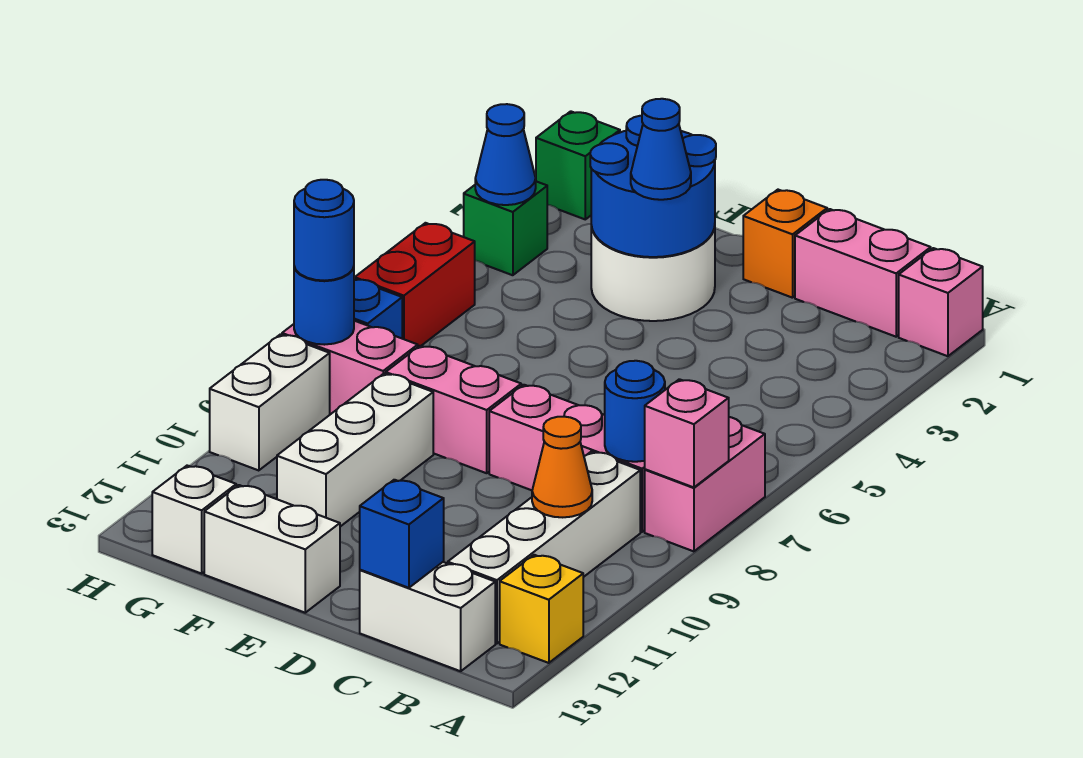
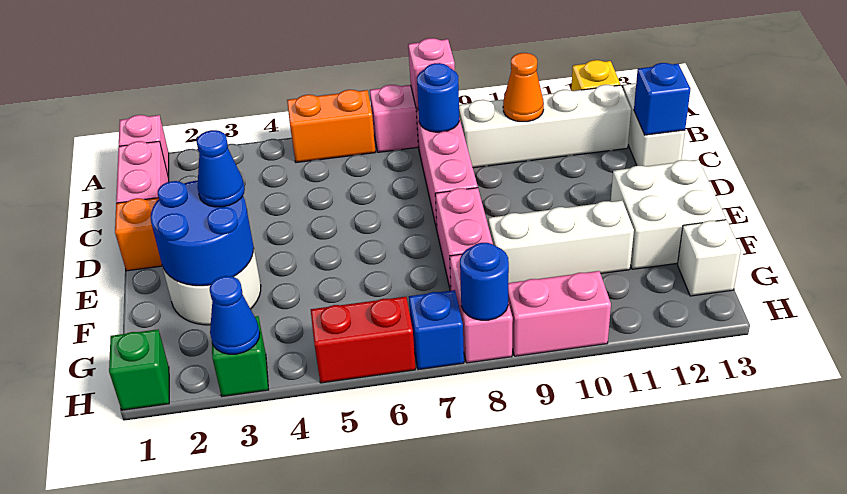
none -> orange 1x2 brick [287,90,375,163]
white 1x2 brick [204,485,340,613] -> white 2x2 brick [611,160,726,269]
blue 1x1 round brick [294,180,354,281] -> none
white 1x2 brick [210,334,330,471] -> pink 1x2 brick [508,271,611,356]

